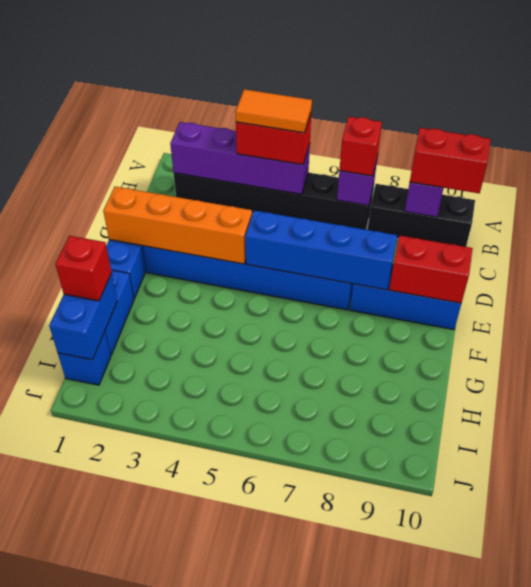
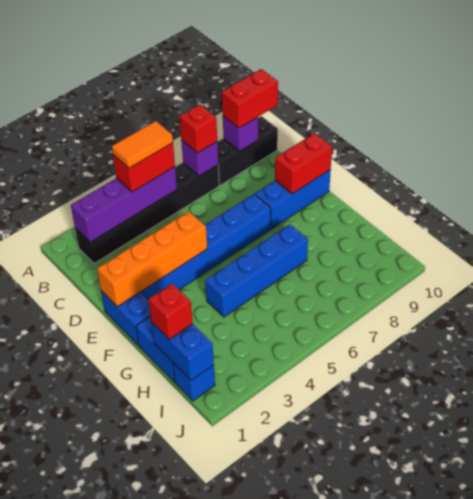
blue 1x4 brick [245,210,397,290] -> blue 1x4 brick moved to [205,224,308,317]

